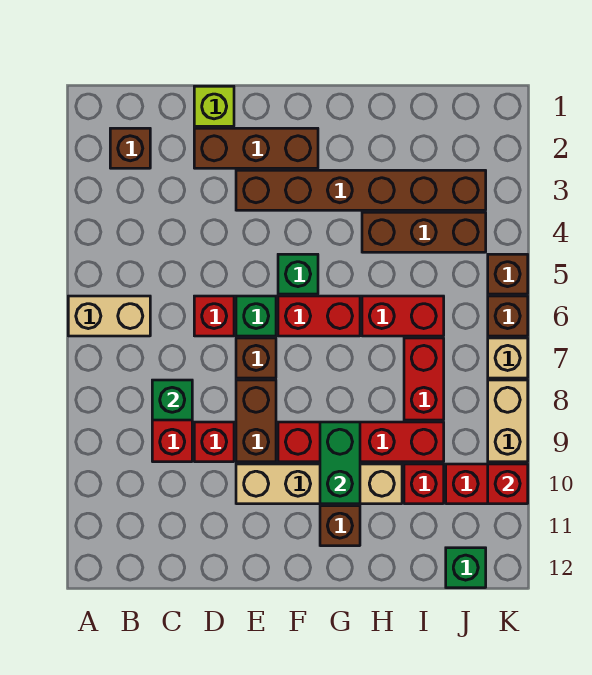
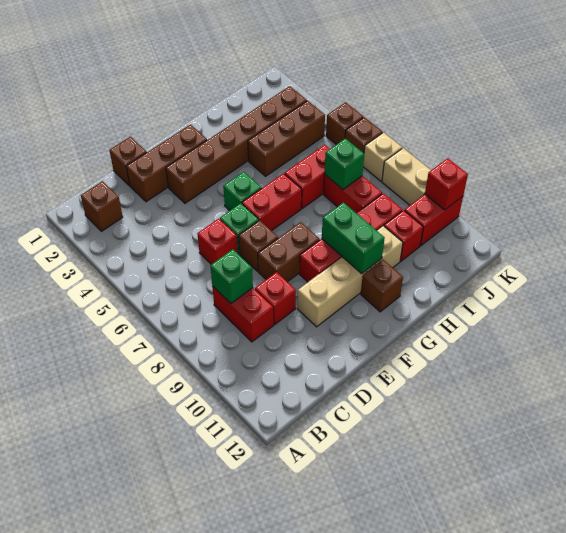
tan 1x2 brick [68,296,150,336] -> none
lime 1x1 brick [194,86,234,126] -> brown 1x1 brick [110,137,147,186]
brown 1x2 brick [236,380,276,462] -> brown 1x2 brick turned to [258,222,320,282]
green 1x1 brick [446,548,486,588] -> green 1x1 brick moved to [324,138,364,189]

